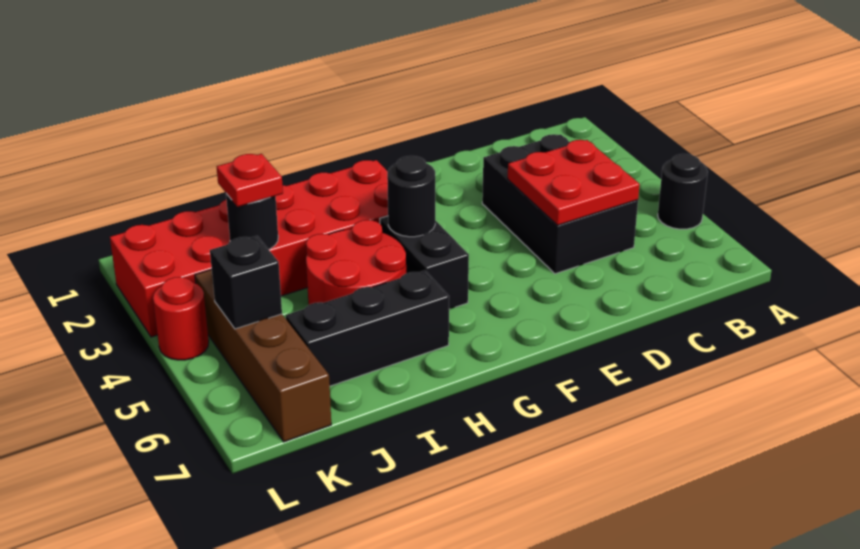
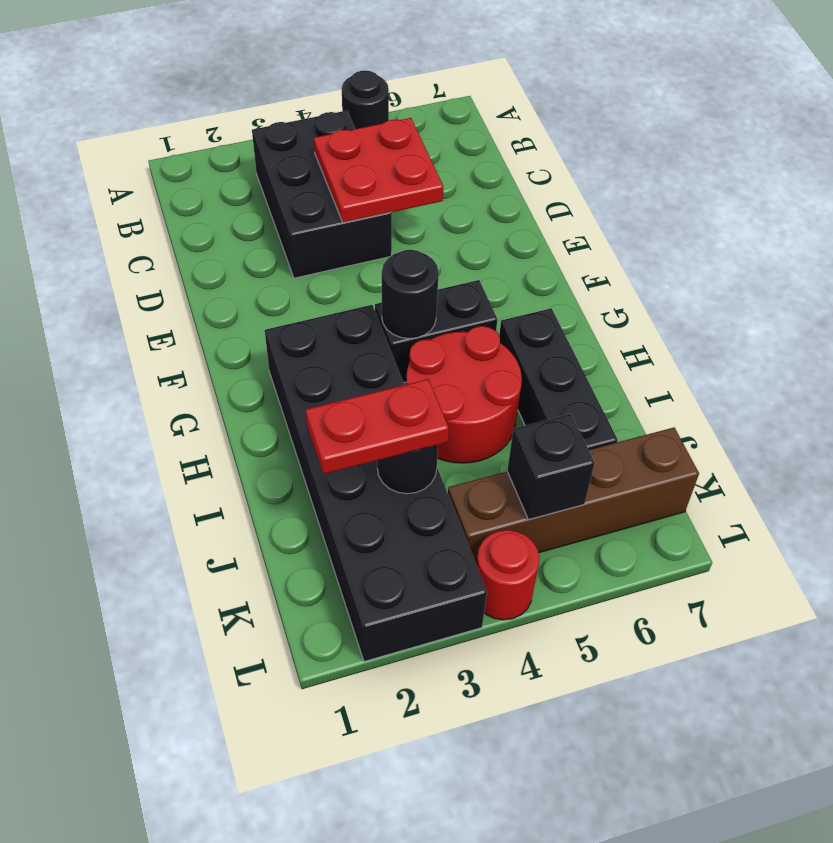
black 2x3 brick [482,134,638,274] -> black 2x3 brick turned to [252,111,392,278]
red 2x6 brick [110,160,388,337] -> black 2x6 brick [265,305,487,662]
red 1x1 plate [217,154,283,207] -> red 1x2 plate [306,379,449,474]

